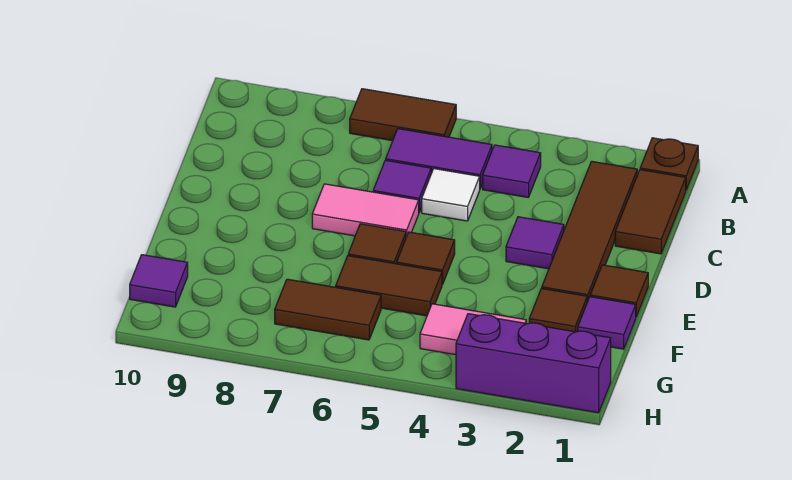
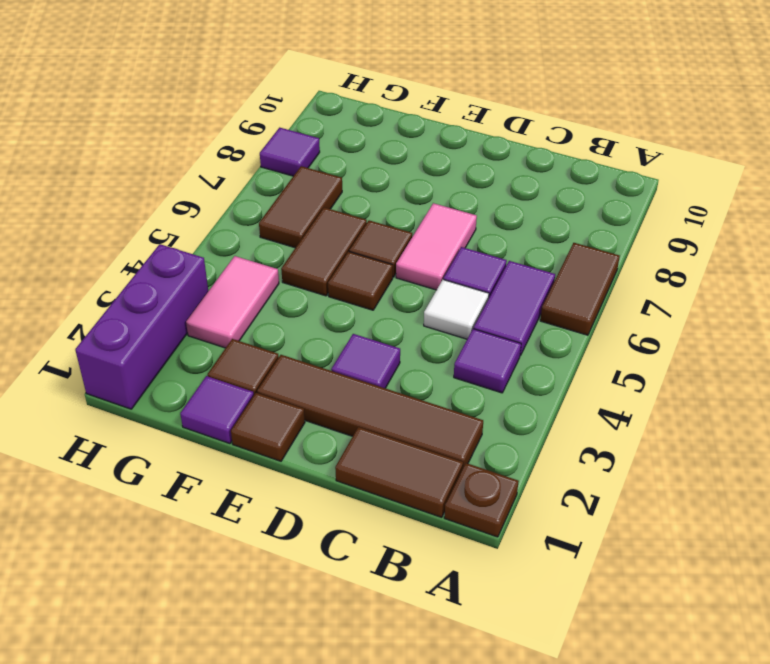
purple 1x1 tile [130,255,188,307] -> purple 1x1 tile moved to [260,128,320,176]

